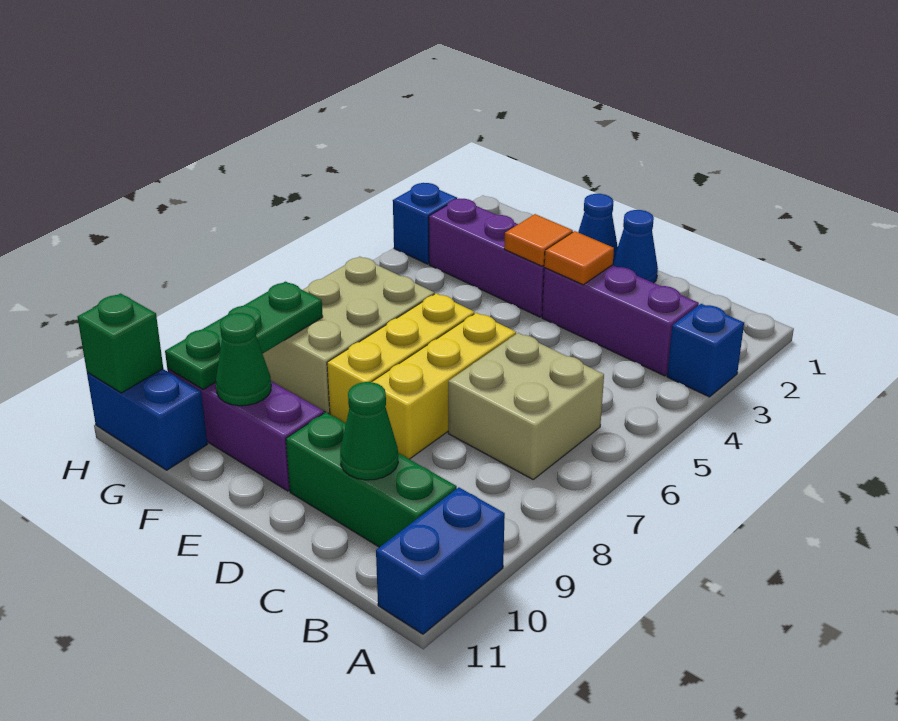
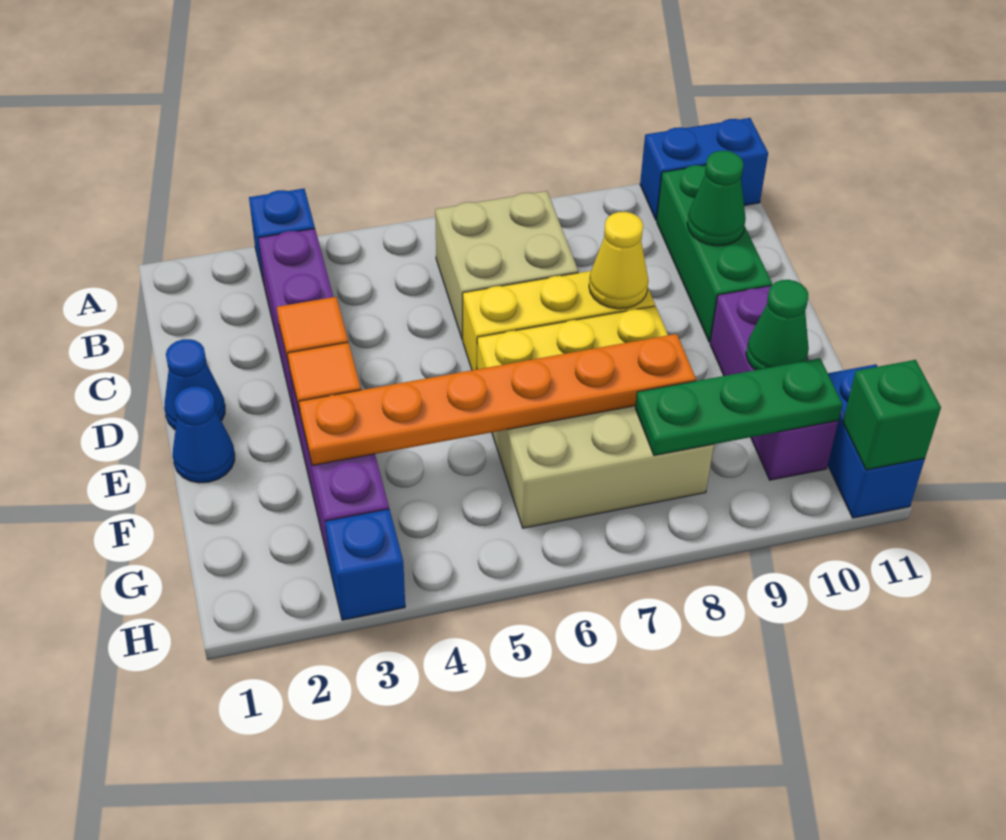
none -> yellow 1x1 cone [589,212,649,309]
none -> orange 1x6 plate [299,334,696,466]

